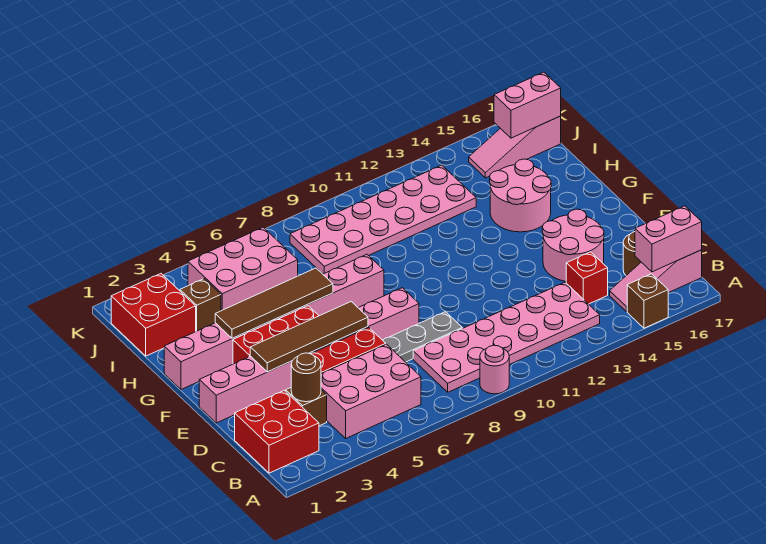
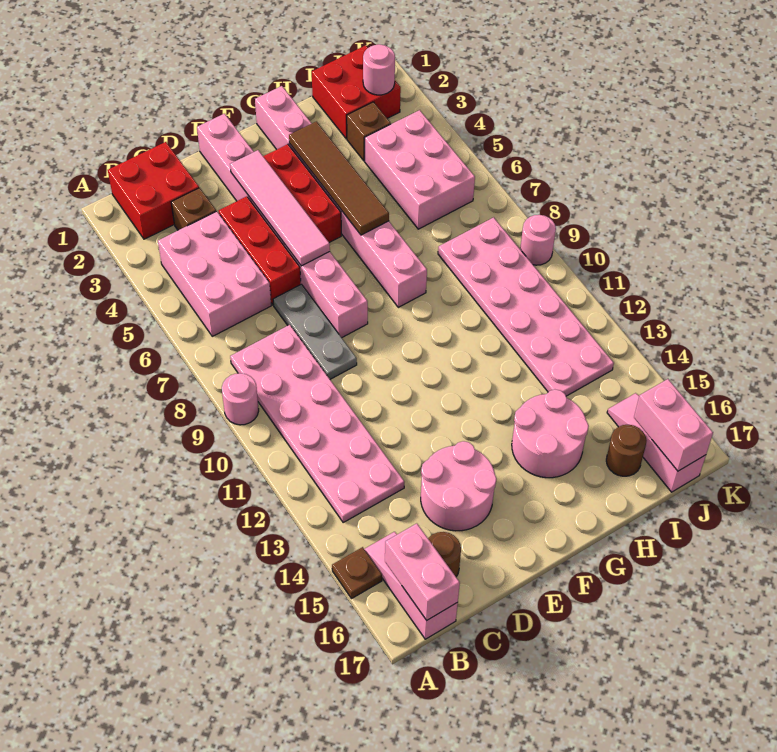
brown 1x1 brick [627,274,668,328] -> brown 1x1 plate [332,547,382,599]
brown 1x1 round brick [291,353,321,402] -> brown 1x1 round brick moved to [606,425,647,476]
red 1x1 brick [566,252,608,304] -> none
brown 1x4 tile [250,302,368,372] -> pink 1x4 tile [230,150,330,266]
none -> pink 1x1 round brick [363,44,395,95]
none -> pink 1x1 round brick [520,215,556,265]

